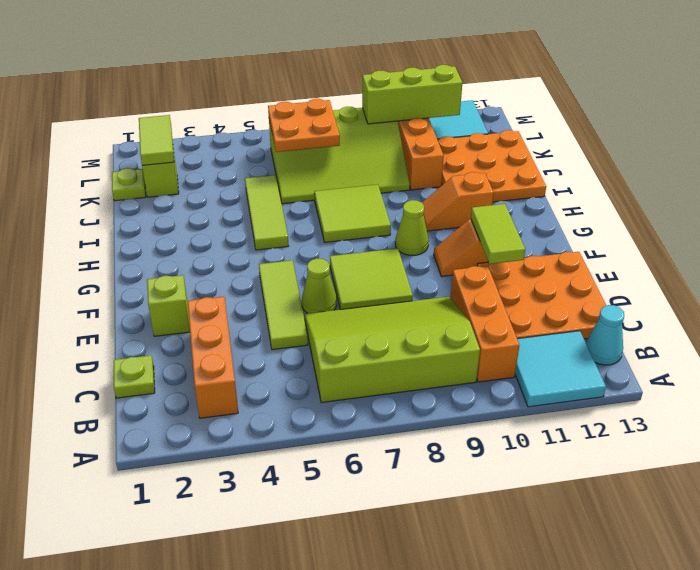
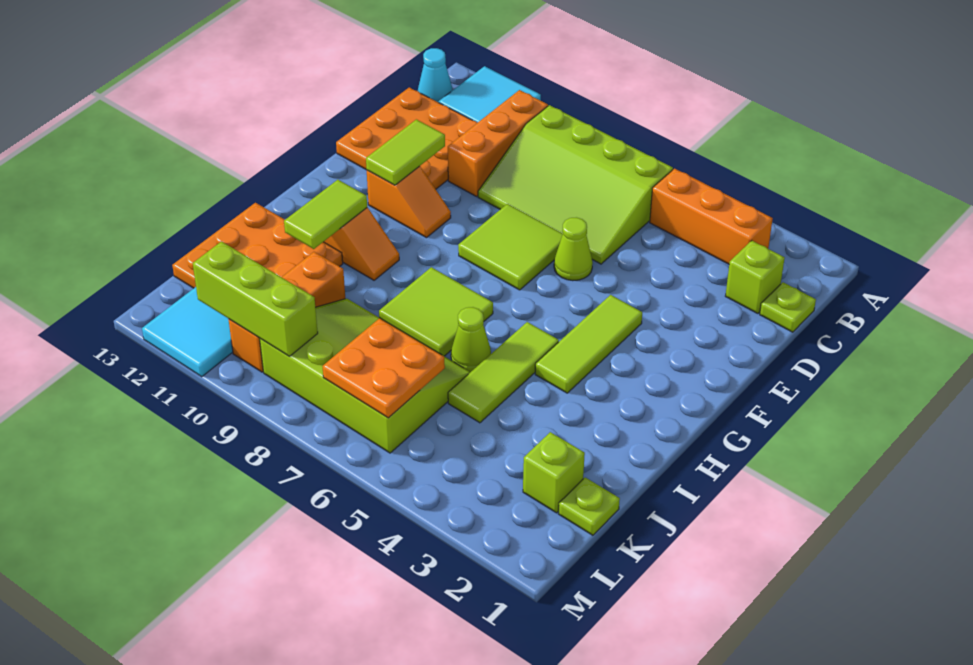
orange 1x3 brick [188,297,238,418] -> orange 1x3 brick turned to [650,169,773,264]
lime 1x3 tile [259,260,308,350] -> lime 1x3 tile moved to [535,295,642,393]
lime 1x1 brick [147,275,190,336] -> lime 1x1 brick moved to [726,241,785,314]
lime 1x1 cone [395,200,428,255] -> lime 1x1 cone moved to [451,307,491,372]
lime 1x2 tile [139,115,174,165] -> lime 1x2 tile moved to [284,180,367,249]

